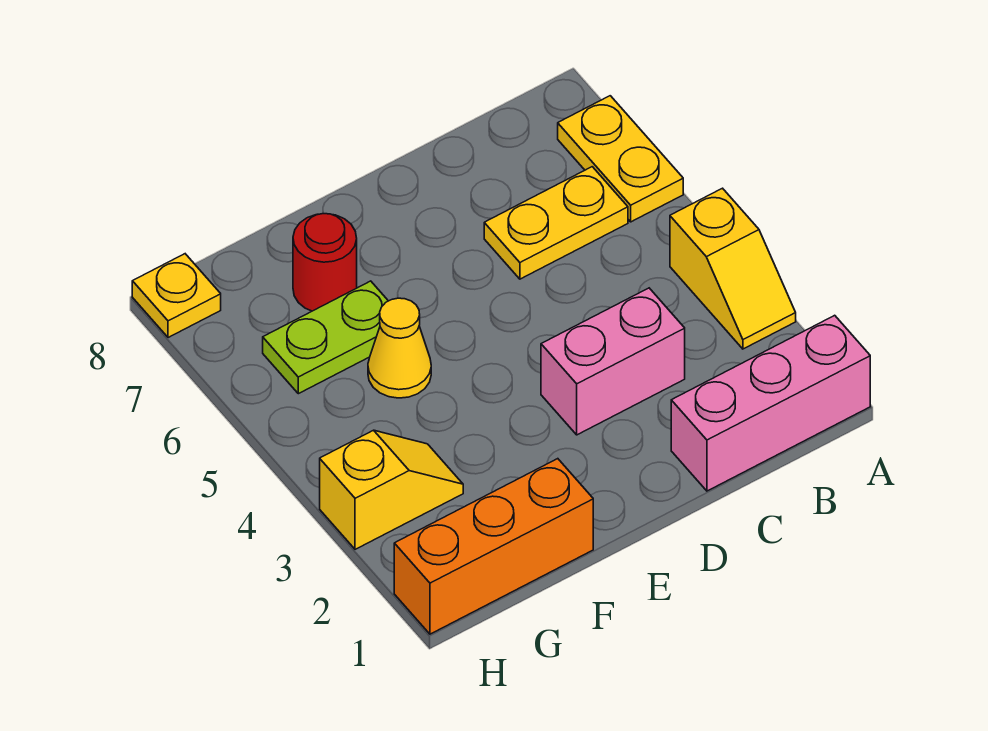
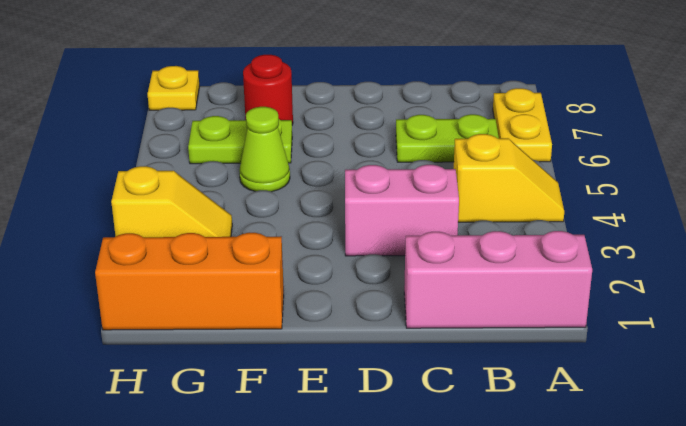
yellow 1x2 slope [670,188,796,349] -> yellow 1x2 slope turned to [454,134,564,222]
yellow 1x2 plate [484,167,628,279] -> lime 1x2 plate [396,114,499,162]
yellow 1x1 cone [368,298,431,398] -> lime 1x1 cone [239,107,290,192]

